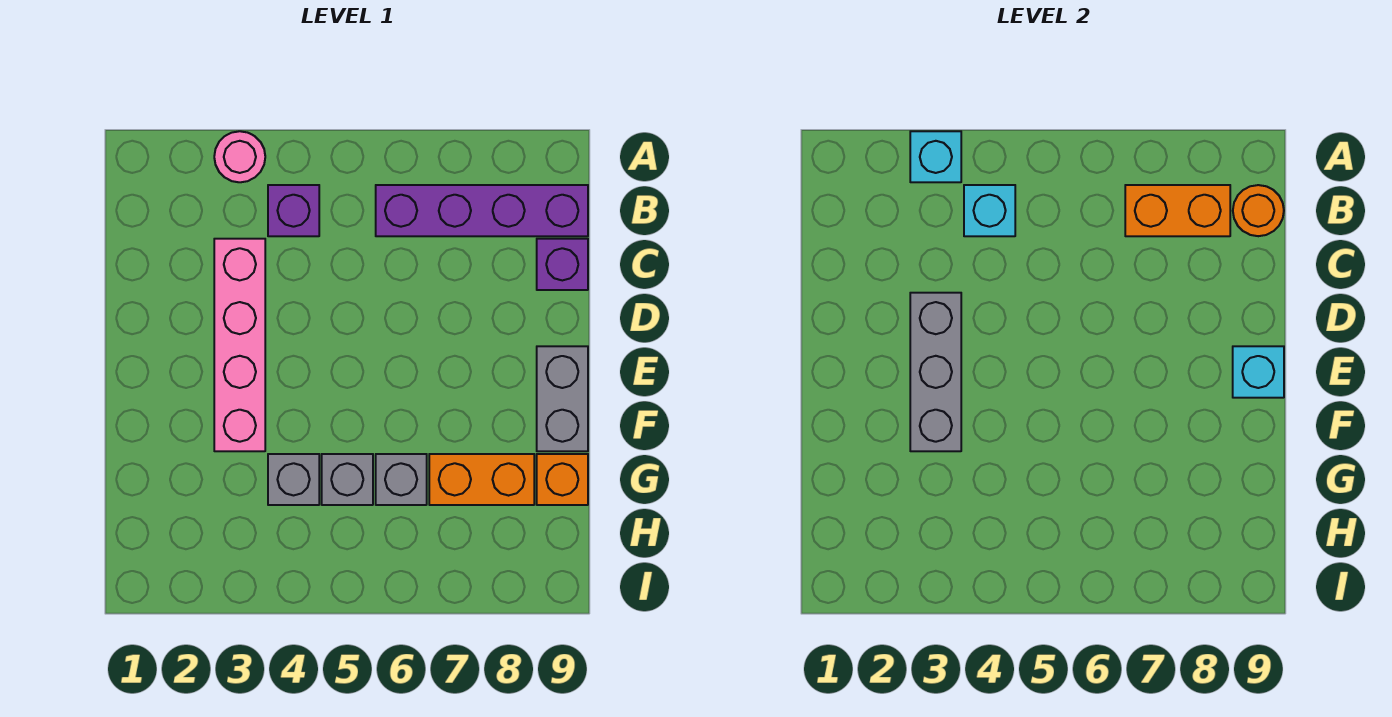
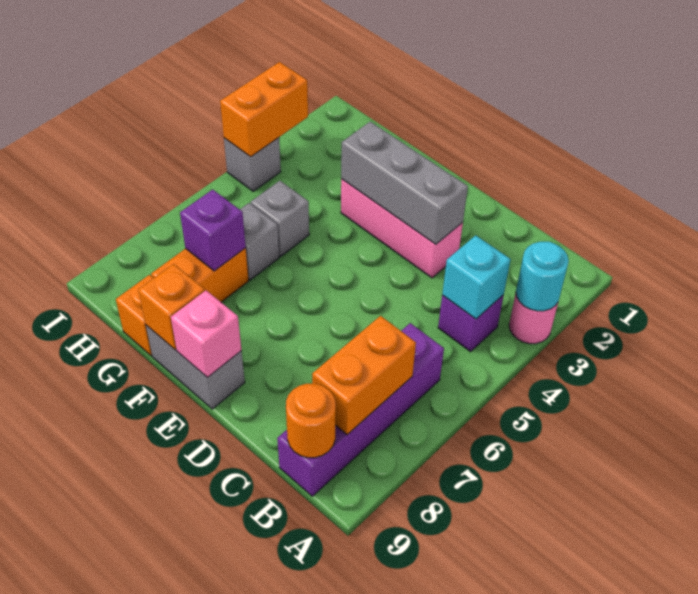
cyan 1x1 brick [910,131,961,182] -> cyan 1x1 round brick [516,242,569,311]
pink 1x4 brick [214,239,265,451] -> pink 1x3 brick [341,179,463,278]
purple 1x1 brick [537,239,588,290] -> purple 1x1 brick moved to [180,190,246,271]
cyan 1x1 brick [1233,346,1284,398] -> pink 1x1 brick [171,291,241,377]
none -> orange 1x1 brick [138,264,205,350]
grey 1x1 brick [268,454,319,505] -> grey 1x1 brick moved to [224,138,281,191]
none -> orange 1x2 brick [220,62,308,157]

